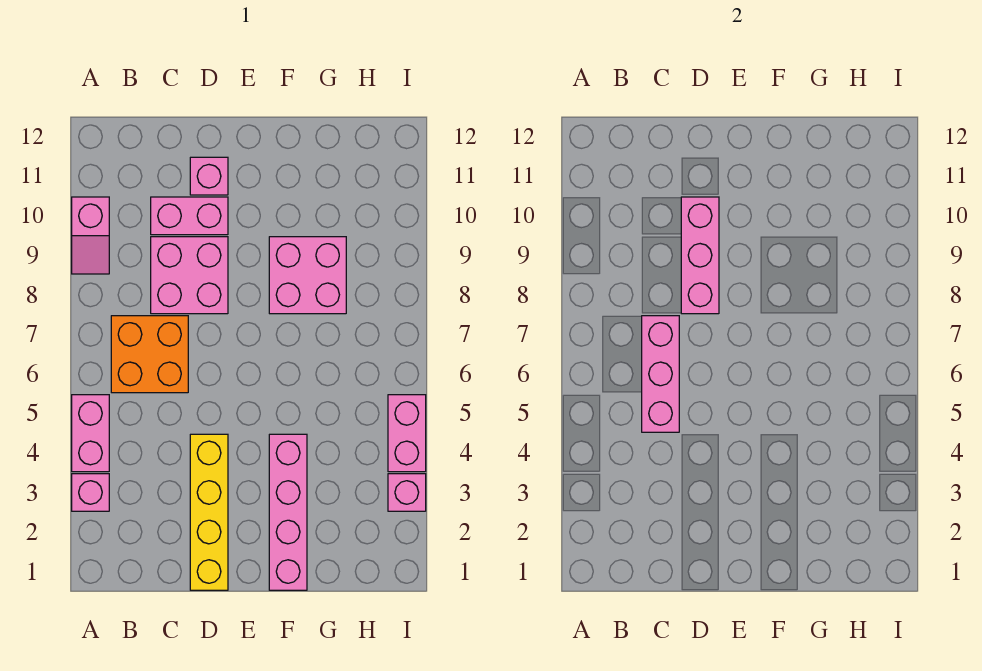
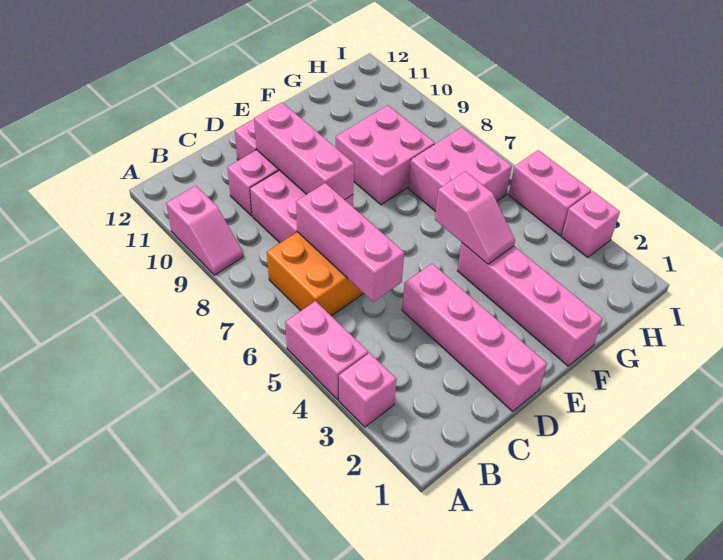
yellow 1x4 brick [190,434,228,590] -> pink 1x4 brick [402,264,547,411]
none -> pink 1x2 slope [435,171,515,264]
none -> pink 2x2 brick [408,127,512,211]

